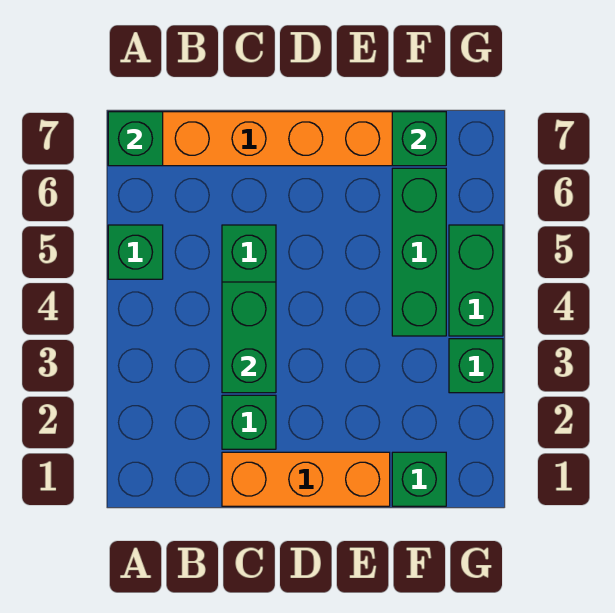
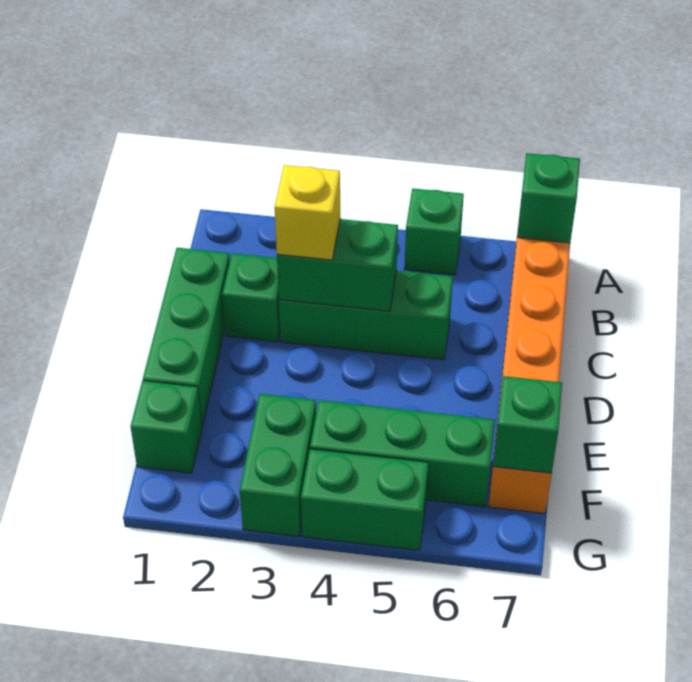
orange 1x3 brick [222,452,390,506] -> green 1x3 brick [143,248,230,426]
none -> yellow 1x1 brick [275,165,340,260]
green 1x1 brick [449,339,503,393] -> green 1x2 brick [240,394,316,536]

